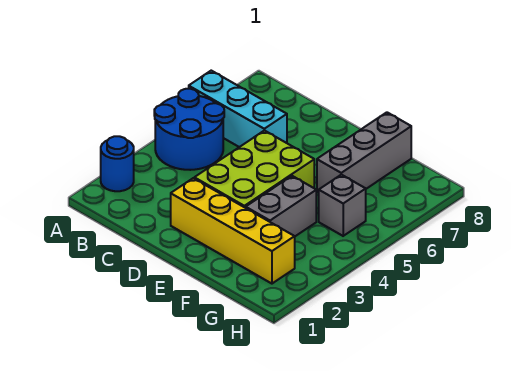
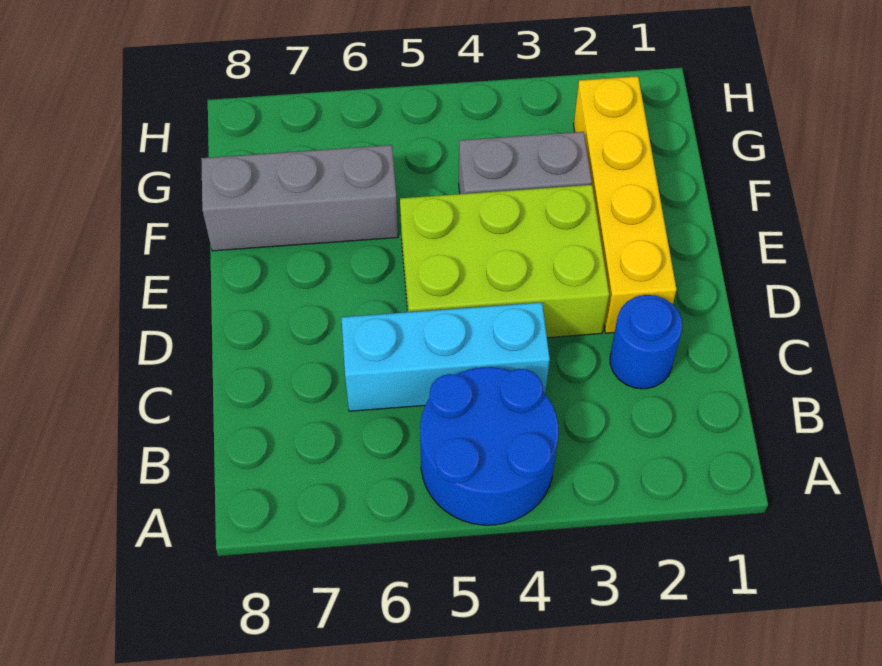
blue 1x1 round brick [101,136,134,191] -> blue 1x1 round brick moved to [610,295,682,389]
cyan 1x3 brick [189,71,287,147] -> cyan 1x3 brick turned to [341,302,550,411]
grey 1x1 brick [319,175,366,236] -> none

